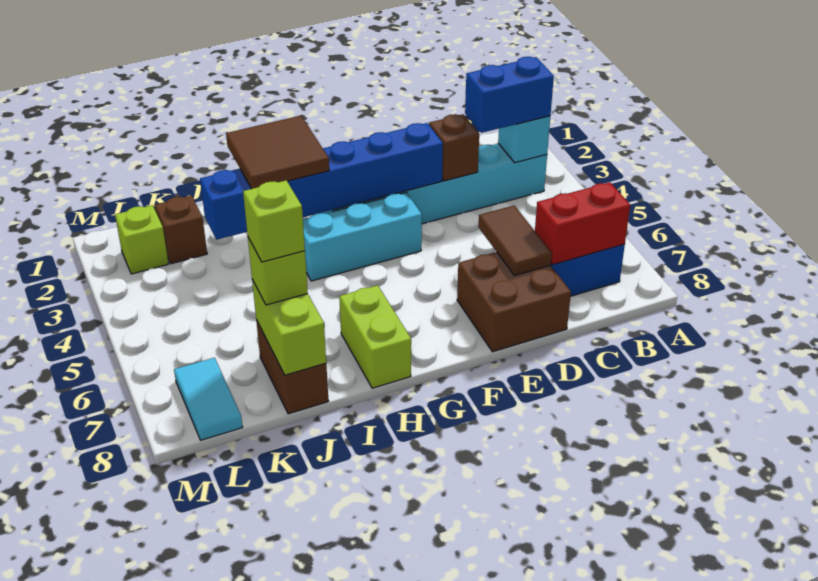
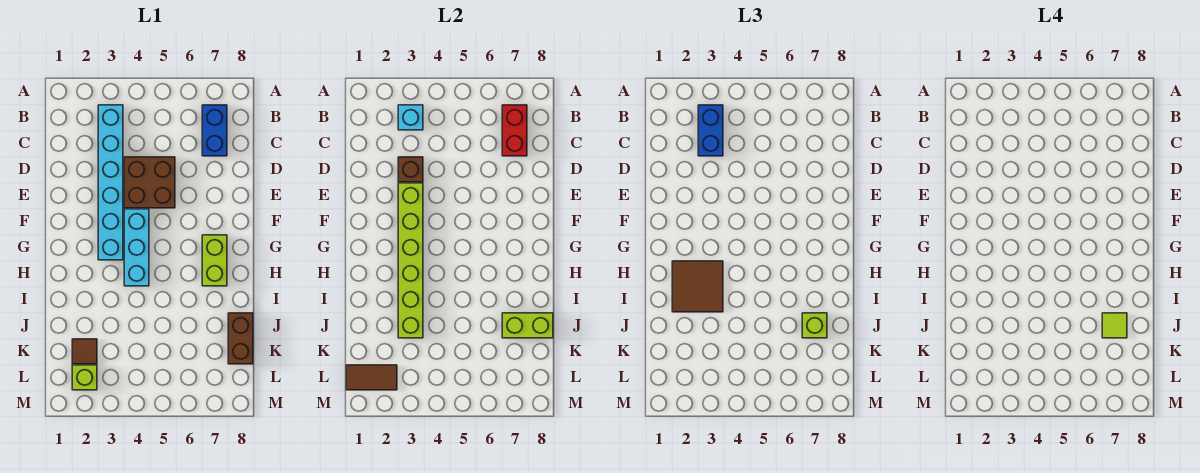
brown 1x2 tile [479,206,552,276] -> brown 1x2 tile moved to [346,365,397,390]
brown 2x2 brick [457,252,571,352] -> brown 2x2 brick moved to [124,157,175,208]
blue 1x6 brick [200,123,443,240] -> lime 1x6 brick [398,183,423,338]
lime 1x2 brick [339,285,411,388] -> lime 1x2 brick turned to [202,235,227,286]
brown 1x2 brick [256,320,328,414] -> brown 1x2 brick turned to [228,313,253,364]
lime 1x1 brick [243,180,305,262] -> lime 1x1 tile [1102,313,1127,338]
brown 1x1 brick [155,196,207,264] -> brown 1x1 tile [72,339,97,364]
cyan 1x2 tile [174,358,243,440] -> none

